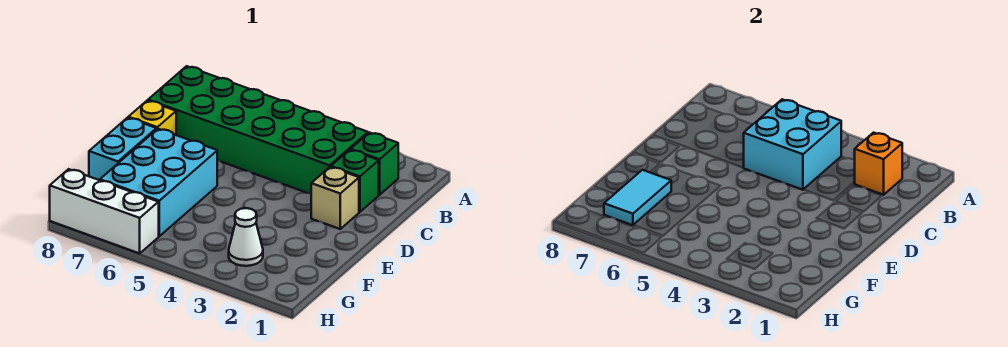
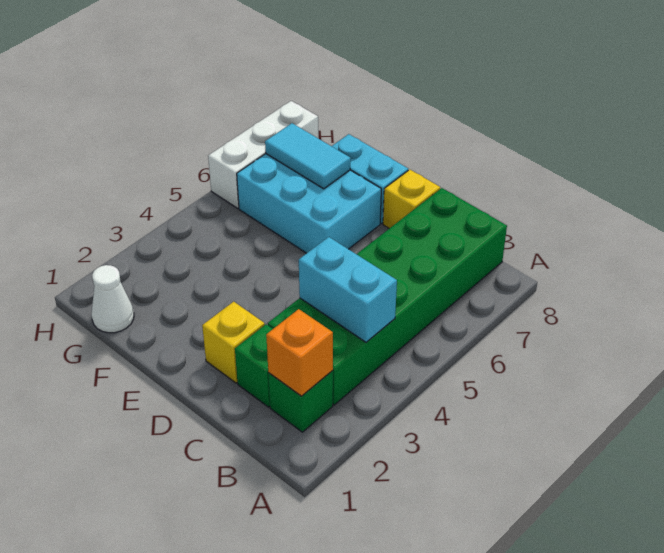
cyan 2x2 brick [744,99,841,190] -> cyan 1x2 brick [299,237,397,342]
tan 1x1 brick [311,167,359,229] -> yellow 1x1 brick [202,302,265,383]
white 1x1 cone [229,208,263,266] -> white 1x1 cone moved to [91,265,134,333]

